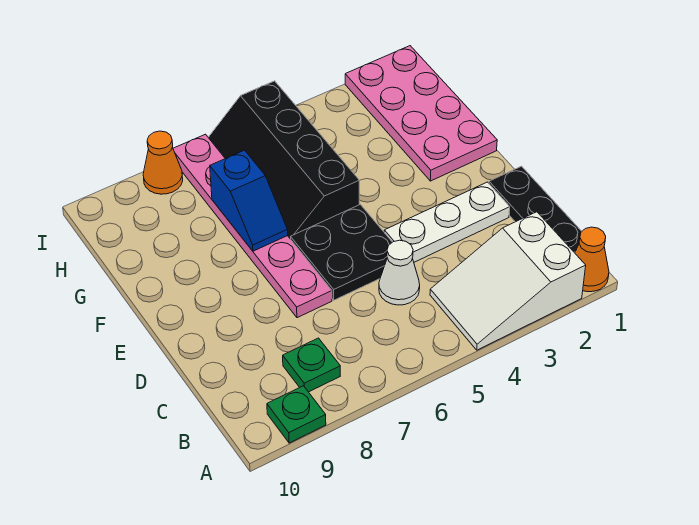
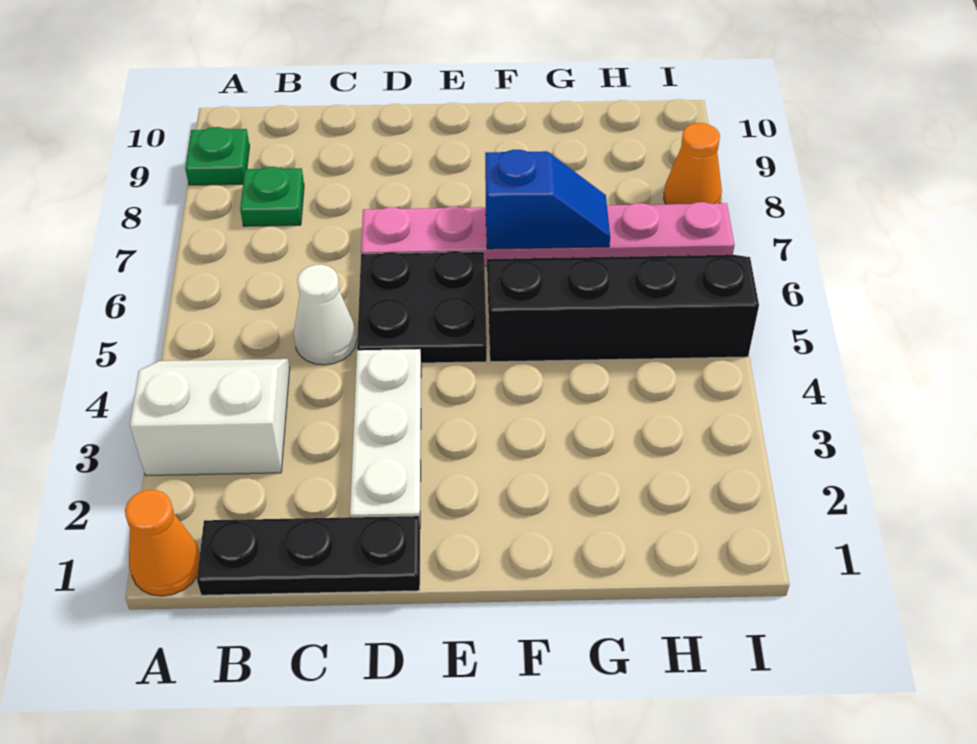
white 2x3 slope [430,212,586,350] -> white 2x2 slope [130,359,290,476]
pink 2x4 plate [345,46,497,181] -> none
blue 1x2 slope [210,150,288,251] -> blue 1x2 slope turned to [485,150,610,249]

